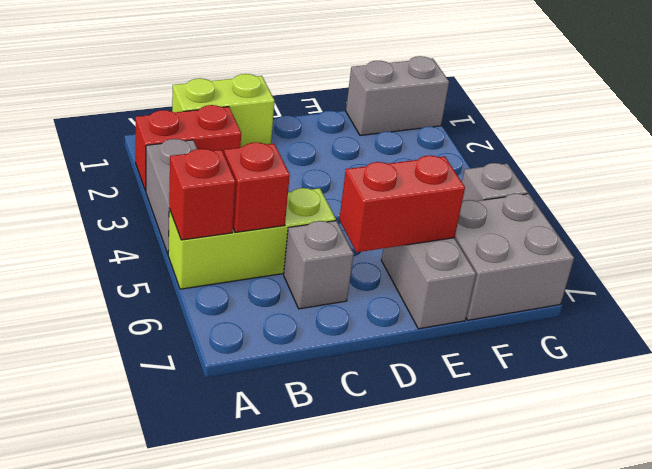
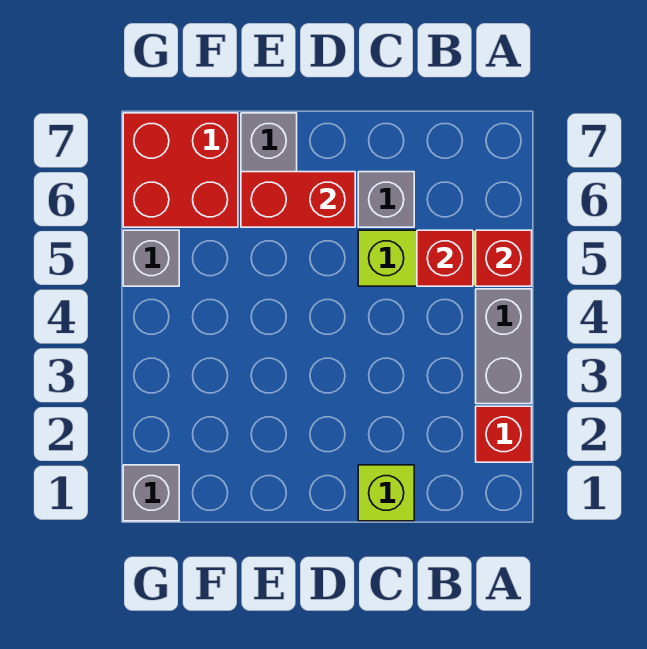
red 1x2 brick [136,105,241,191] -> red 1x1 brick [476,406,532,462]
lime 1x2 brick [172,74,275,147] -> lime 1x1 brick [358,465,414,521]
grey 1x2 brick [346,56,449,136] -> grey 1x1 brick [123,465,179,521]
grey 2x2 brick [455,193,574,320] -> red 2x2 brick [123,113,238,227]

